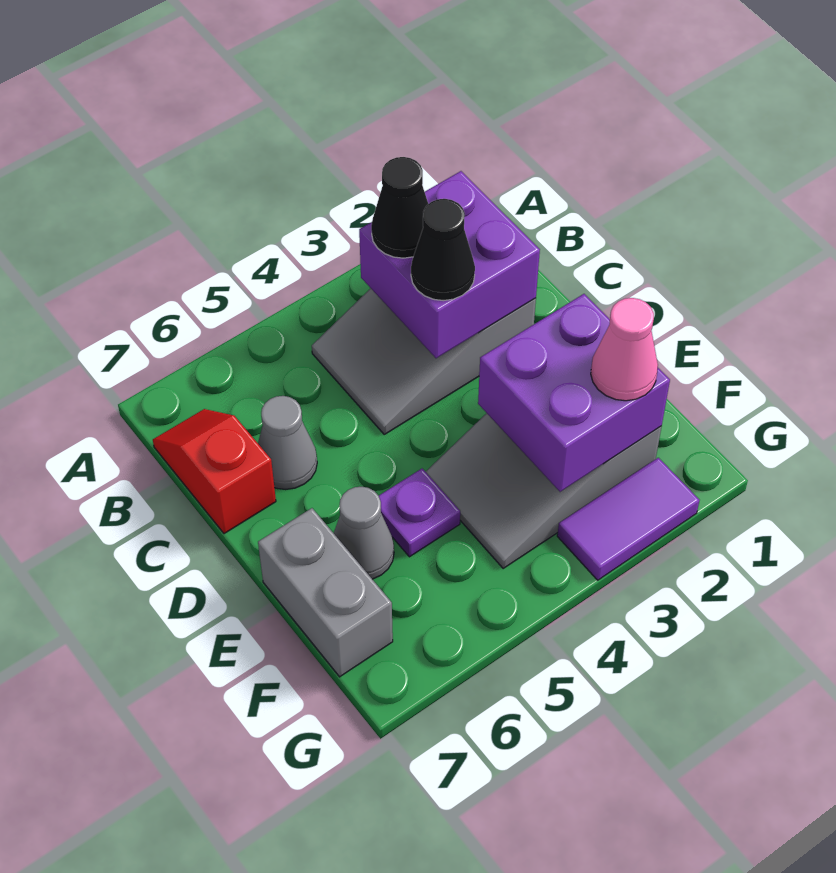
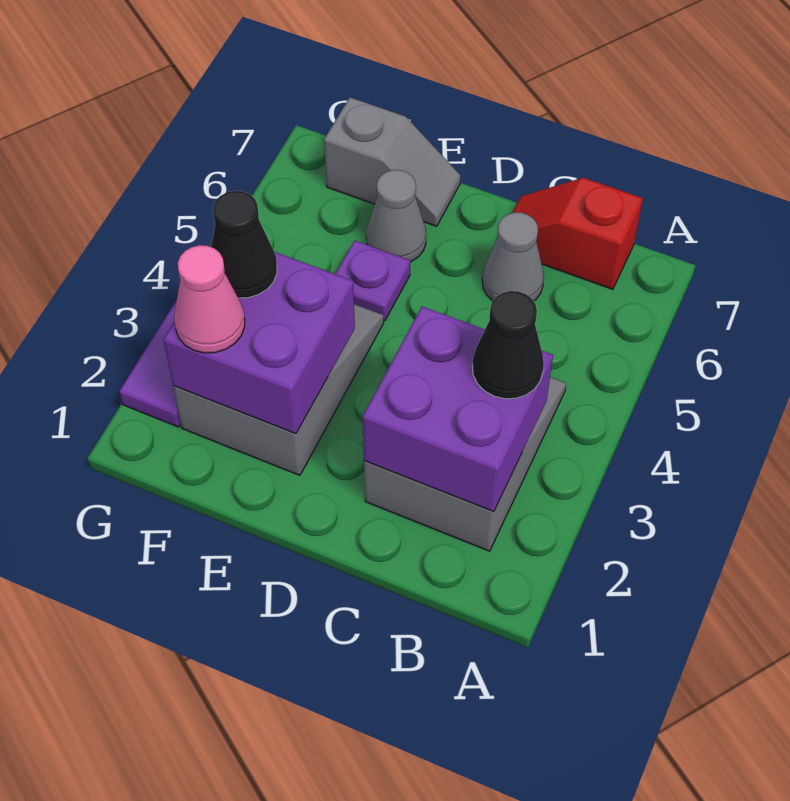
red 1x2 slope [153,409,276,534] -> red 1x2 slope turned to [512,178,643,289]
black 1x1 cone [411,199,475,301] -> black 1x1 cone moved to [211,191,277,298]
grey 1x2 brick [258,508,393,677] -> grey 1x2 slope [324,97,461,226]

